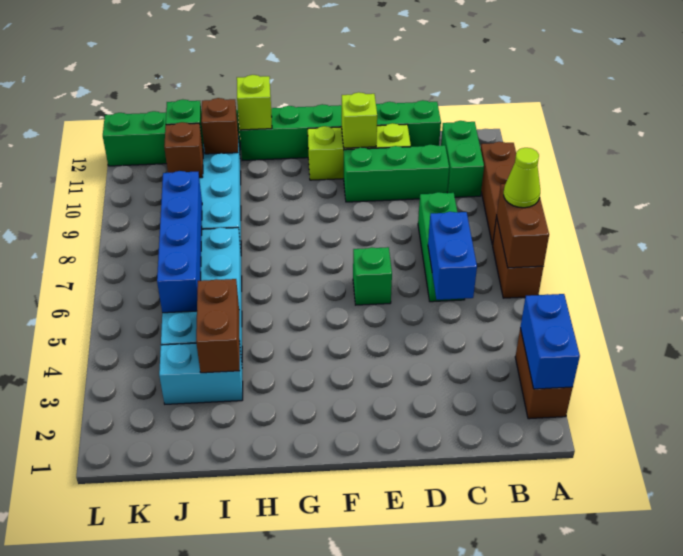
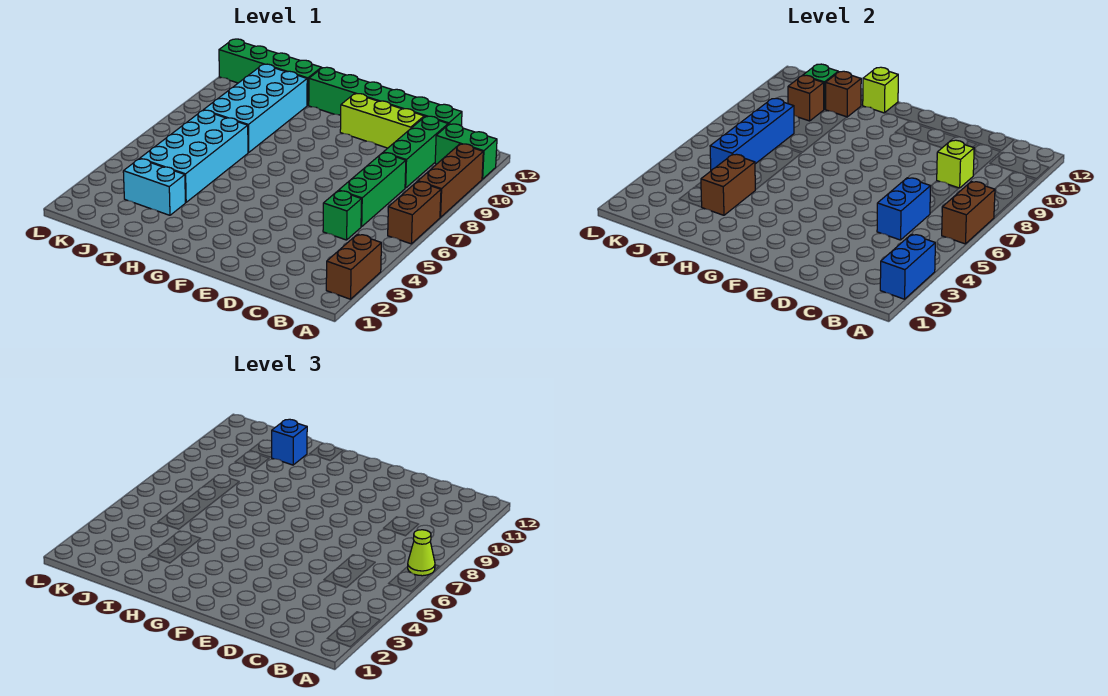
green 1x2 brick [441,121,484,197] -> green 1x2 brick turned to [435,124,497,179]
green 1x3 brick [344,145,449,202] -> green 1x3 brick turned to [383,116,448,188]
green 1x1 brick [353,247,392,305] -> green 1x1 brick moved to [323,191,362,240]
lime 1x1 brick [342,92,377,148] -> lime 1x1 brick moved to [937,140,974,188]
none -> blue 1x1 brick [271,419,307,465]

